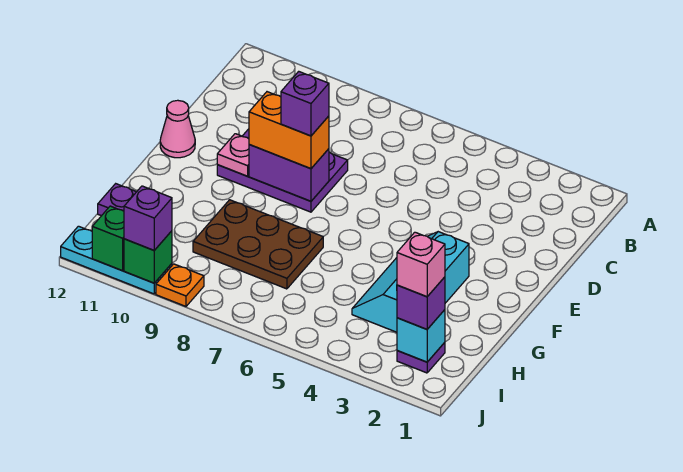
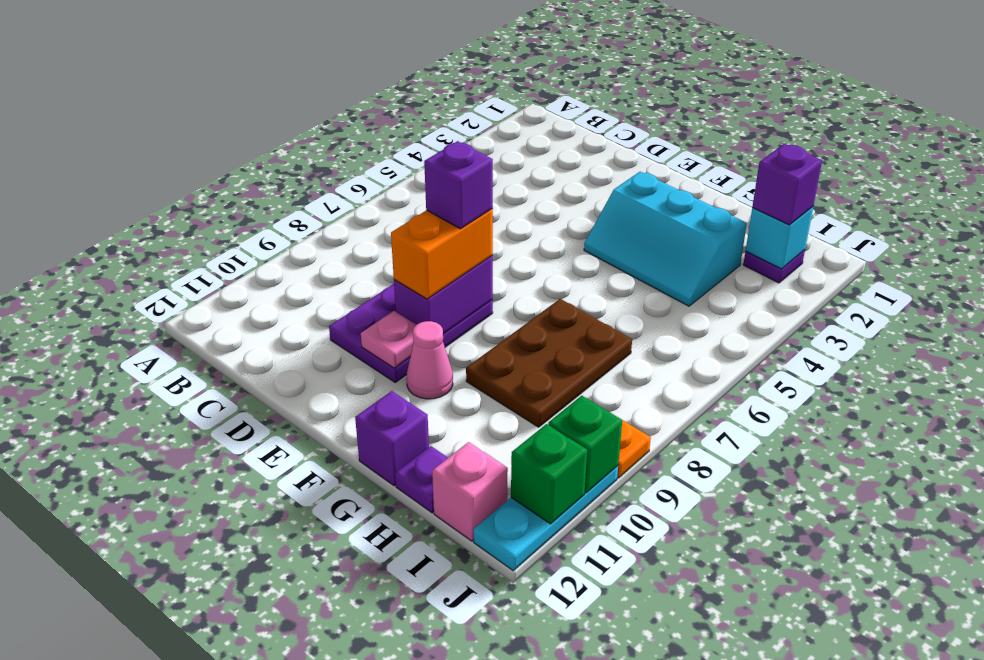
pink 1x1 cone [160,100,195,158] -> pink 1x1 cone moved to [406,321,453,399]
pink 1x1 brick [397,232,445,297] -> pink 1x1 brick moved to [432,442,508,541]
purple 1x1 brick [124,186,172,250] -> purple 1x1 brick moved to [355,391,429,486]

